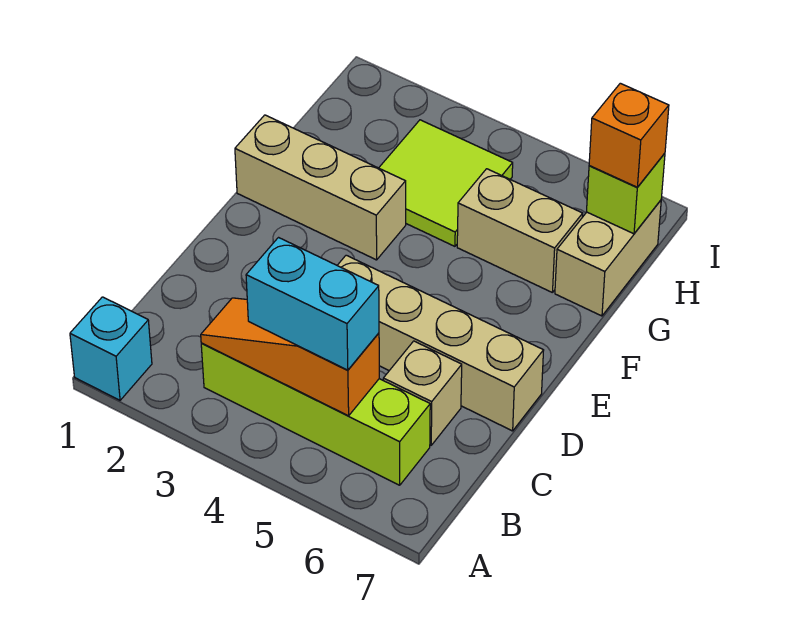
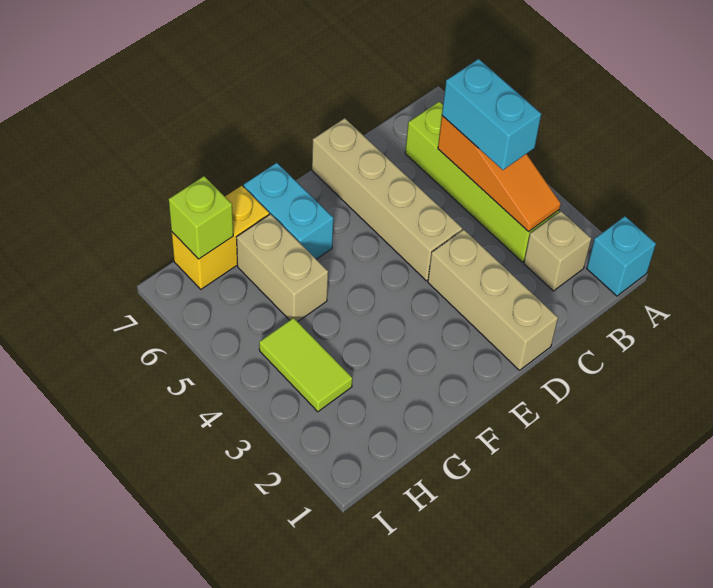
tan 1x1 brick [383,341,462,445] -> tan 1x1 brick moved to [524,211,591,291]
tan 1x3 brick [235,115,406,260] -> tan 1x3 brick moved to [428,230,558,370]
none -> cyan 1x2 brick [244,163,333,259]
lime 2x2 tile [379,120,513,246] -> lime 1x2 tile [259,318,352,412]
tan 1x2 brick [555,200,661,316] -> yellow 1x2 brick [172,186,269,289]
orange 1x1 brick [589,83,669,187] -> none

